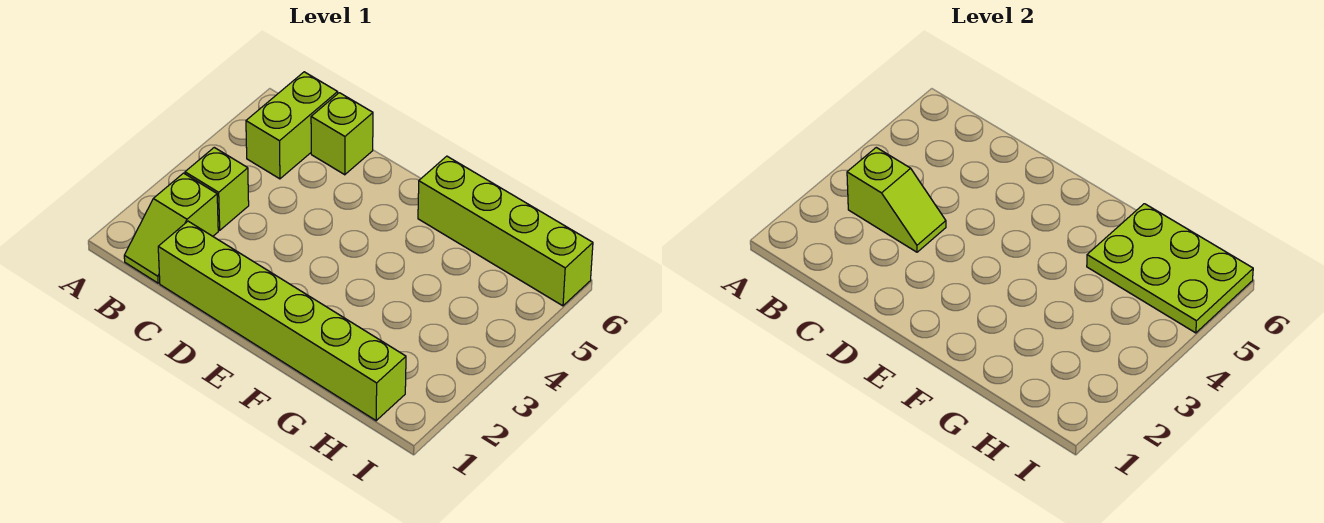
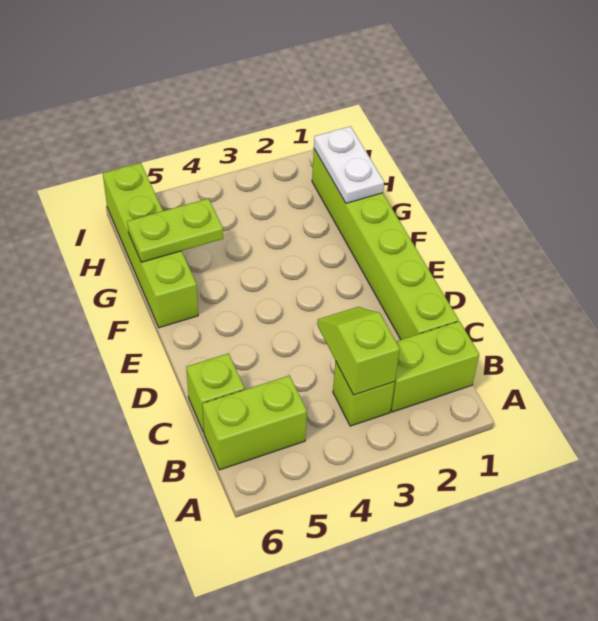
lime 1x2 slope [124,173,218,283] -> lime 1x2 brick [391,321,479,412]
none -> white 1x2 plate [314,126,384,203]
lime 2x3 plate [1087,204,1253,333] -> lime 1x2 plate [127,199,223,262]

